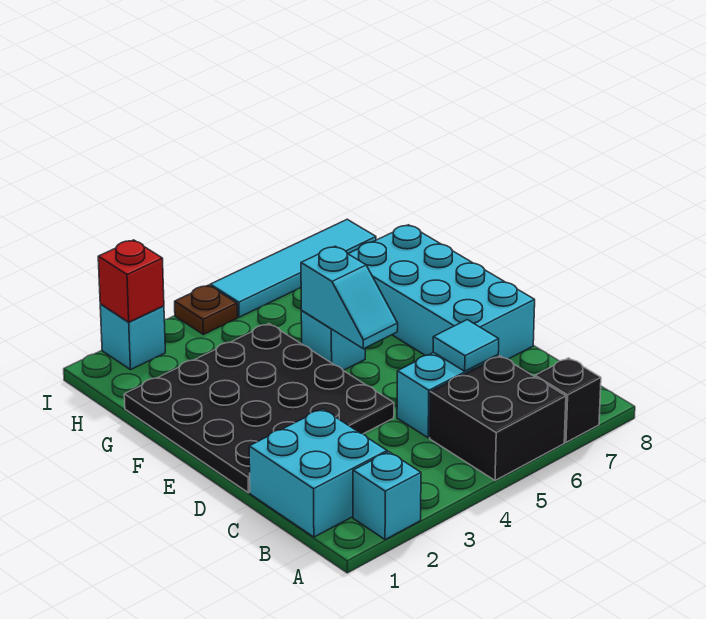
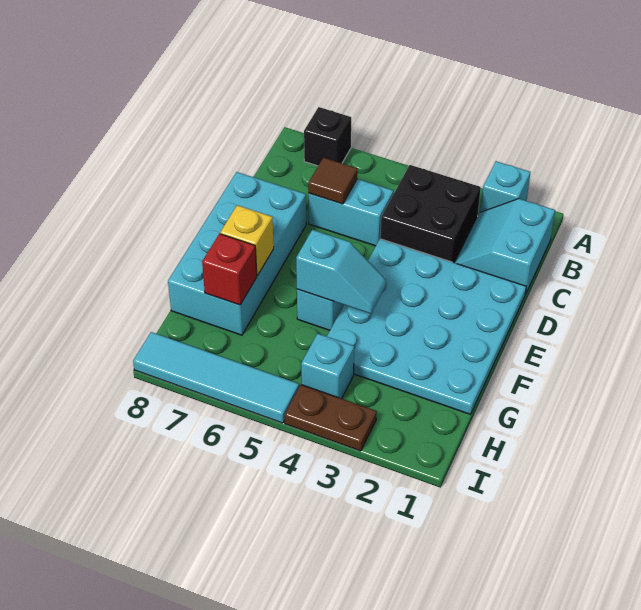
black 2x2 brick [430,356,566,480] -> black 2x2 brick moved to [380,165,481,263]
cyan 2x2 brick [249,409,387,537] -> cyan 2x2 slope [455,199,555,294]
cyan 1x1 tile [433,320,499,371] -> brown 1x1 tile [308,158,358,204]
black 4x4 plate [124,324,394,493] -> cyan 4x4 plate [327,239,526,414]
cyan 1x2 slope [301,246,398,349] -> cyan 1x2 slope turned to [296,230,386,314]
none -> yellow 1x1 brick [220,205,274,276]
cyan 1x1 brick [100,304,165,370] -> cyan 1x1 brick moved to [301,334,354,399]
red 1x1 brick [98,240,164,322] -> red 1x1 brick moved to [202,234,257,305]
brown 1x1 plate [175,285,237,334] -> brown 1x2 plate [285,385,377,451]

